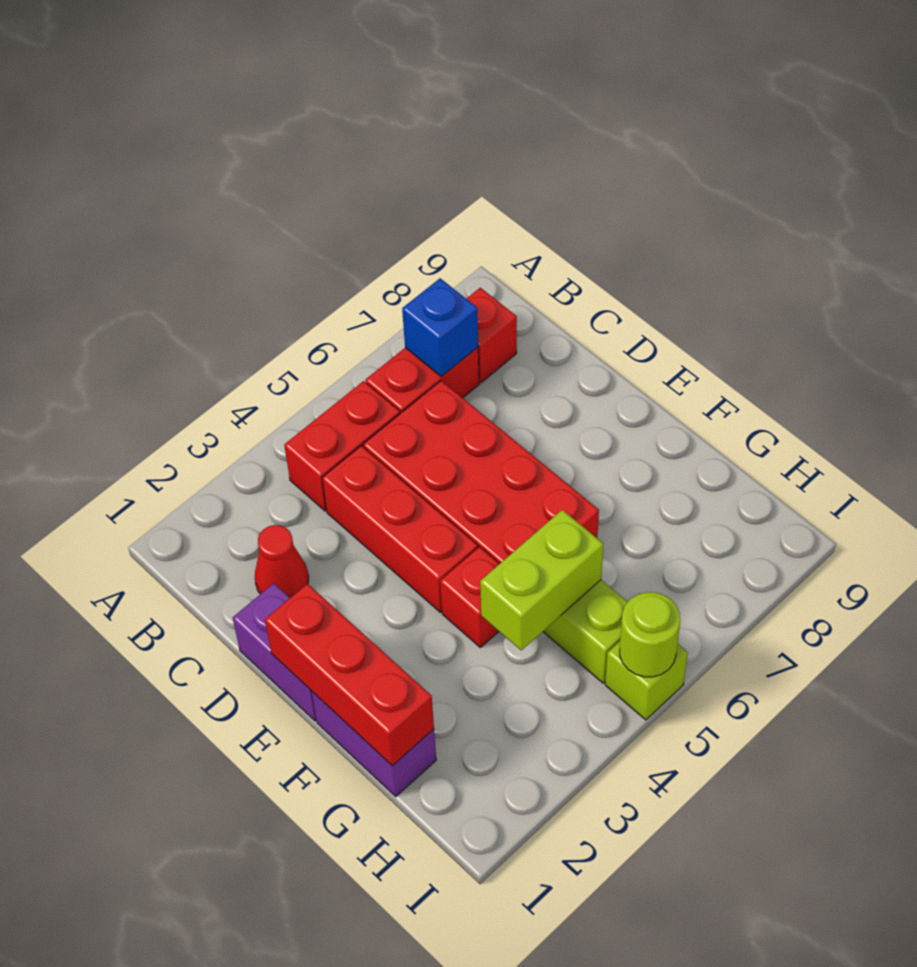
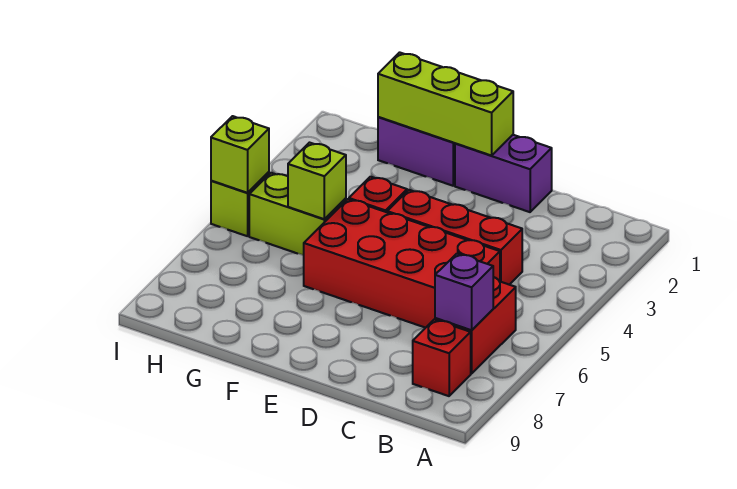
red 1x2 brick [284,381,400,511] -> none
blue 1x1 brick [402,278,478,377] -> purple 1x1 brick [435,254,493,330]
red 1x1 cone [255,525,309,598] -> none
red 1x3 brick [265,584,434,766] -> lime 1x3 brick [378,52,513,156]
lime 1x2 brick [480,510,603,650] -> lime 1x1 brick [288,143,346,219]
lime 1x1 round brick [620,592,680,677] -> lime 1x1 brick [211,116,269,193]

